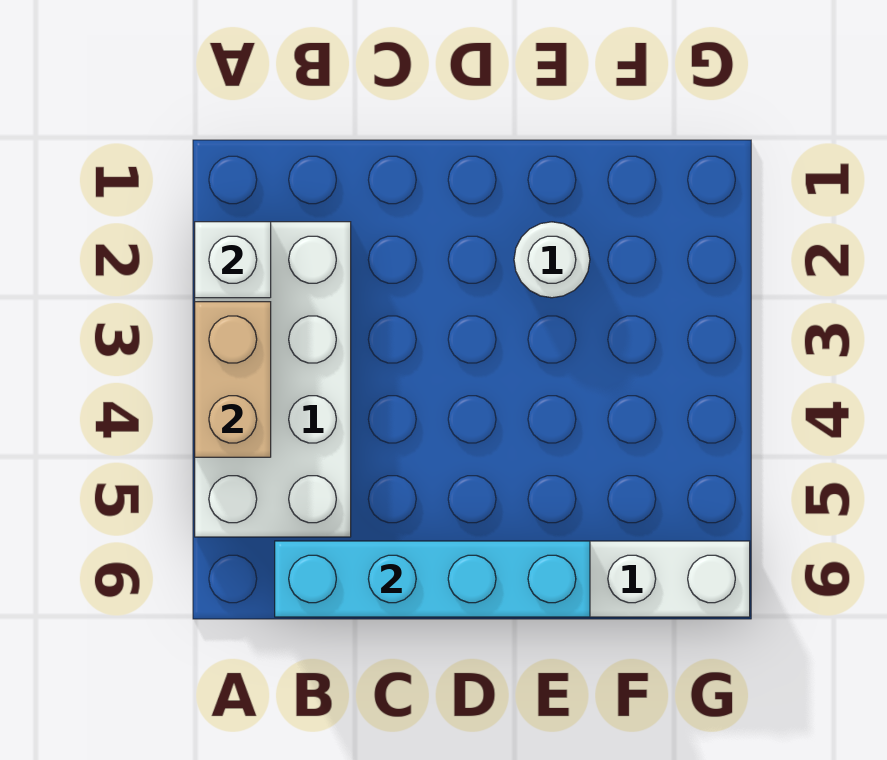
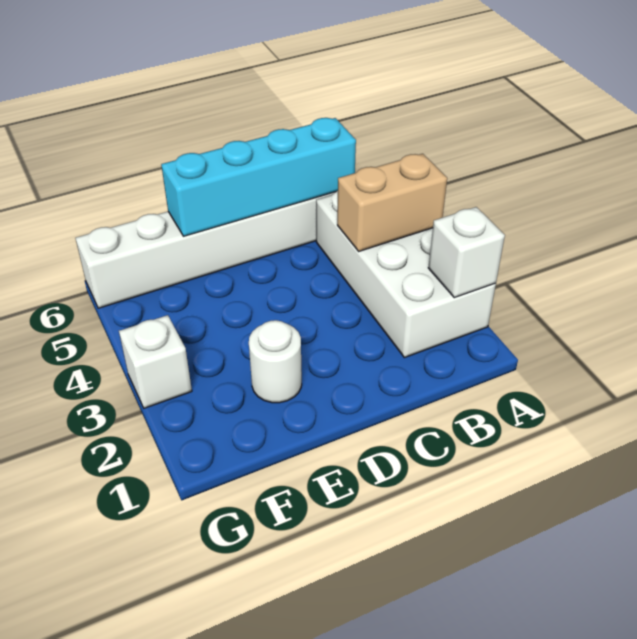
tan 1x2 brick [195,302,271,457] -> tan 1x2 brick turned to [337,154,447,251]
none -> white 1x1 brick [119,315,192,408]

